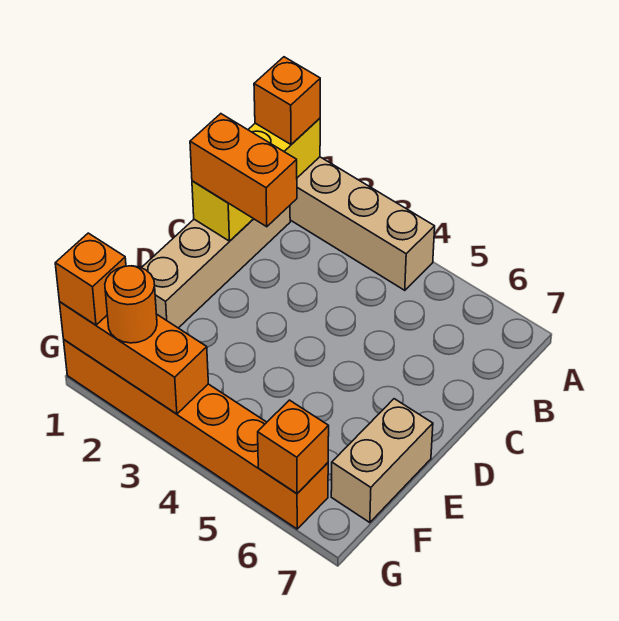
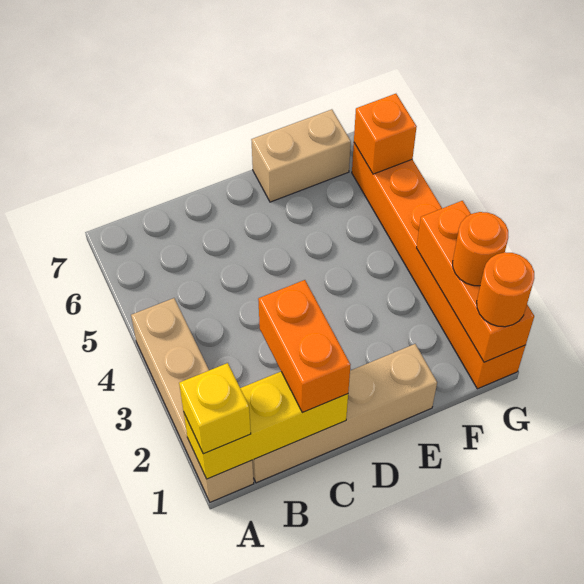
orange 1x1 brick [254,57,320,144] -> yellow 1x1 brick [179,363,251,454]
orange 1x1 brick [55,233,126,325] -> orange 1x1 round brick [477,252,534,327]

